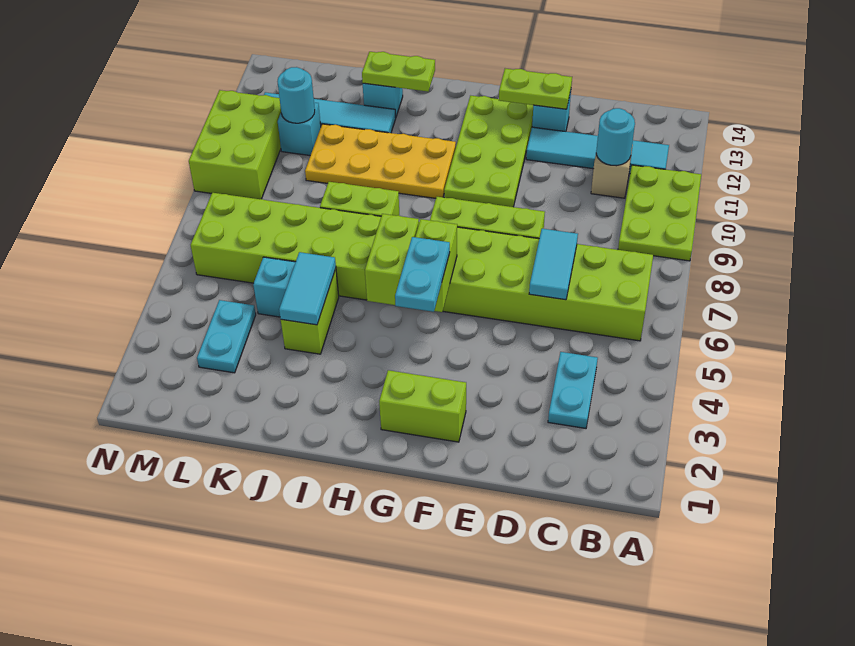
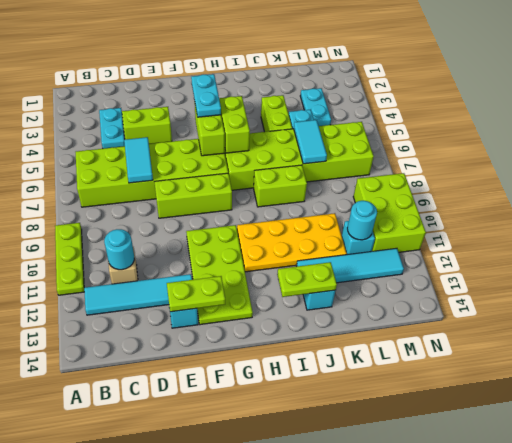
lime 2x3 plate [618,165,701,261] -> lime 1x3 plate [55,223,84,295]
lime 1x2 brick [379,370,466,442] -> lime 1x2 brick moved to [122,107,172,144]
cyan 1x2 tile [279,252,336,325] -> cyan 1x2 tile moved to [293,120,327,164]

